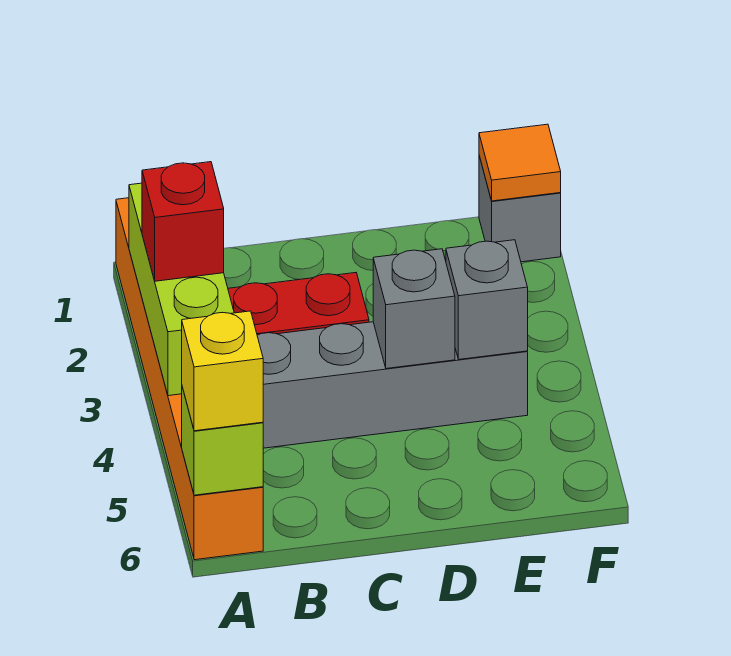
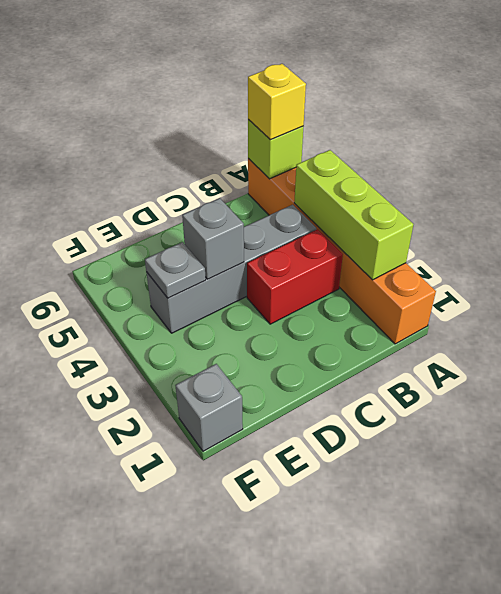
red 1x1 brick [142,162,224,281] -> none
grey 1x1 brick [446,240,528,359] -> grey 1x1 plate [145,242,206,298]
orange 1x1 tile [479,124,561,201] -> none

